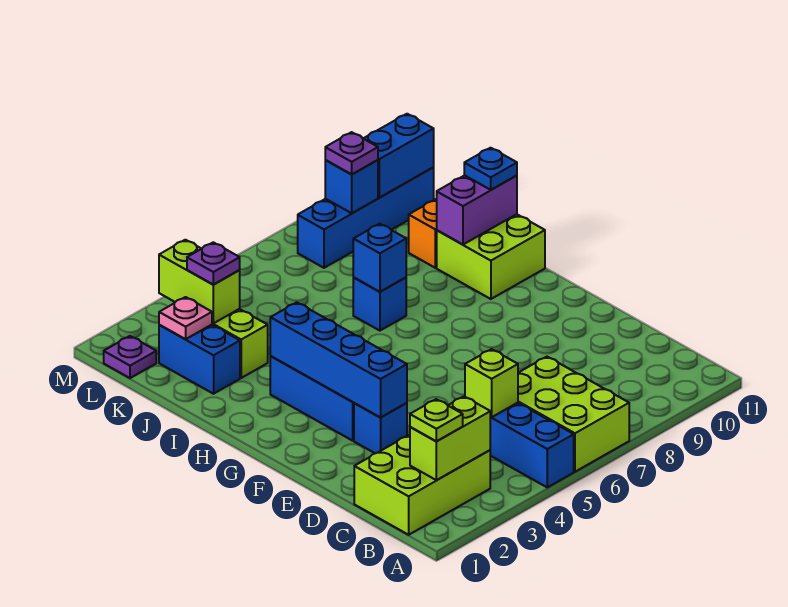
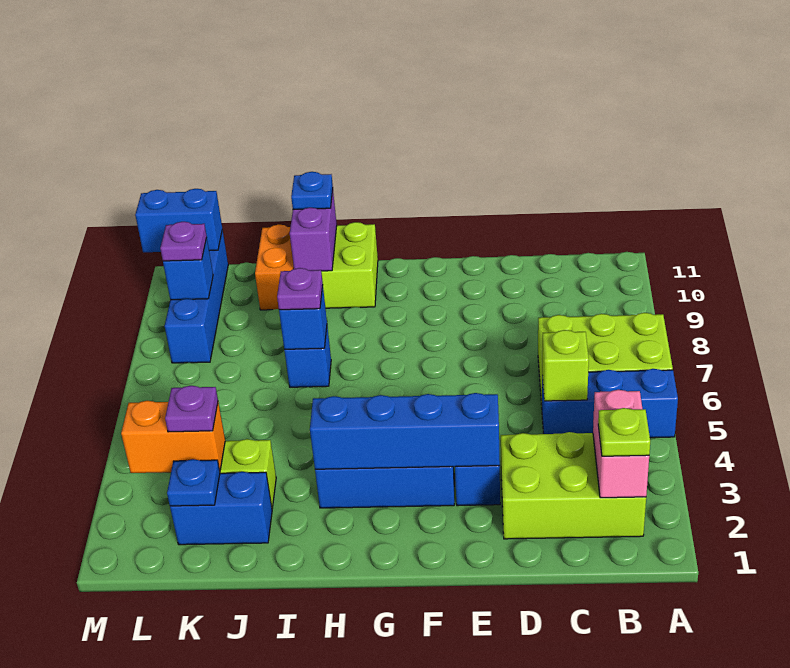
lime 2x3 brick [354,435,490,535] -> lime 2x3 brick turned to [501,432,646,539]
lime 1x2 brick [410,396,490,480] -> pink 1x2 brick [593,390,649,498]
pink 1x1 plate [159,297,212,339] -> blue 1x1 plate [167,459,220,506]
lime 1x2 brick [159,240,240,323] -> orange 1x2 brick [121,401,225,473]
purple 1x1 plate [104,336,156,378] -> purple 1x1 plate moved to [277,268,323,310]
blue 1x2 brick [363,114,434,198] -> blue 1x2 brick turned to [135,189,222,252]

